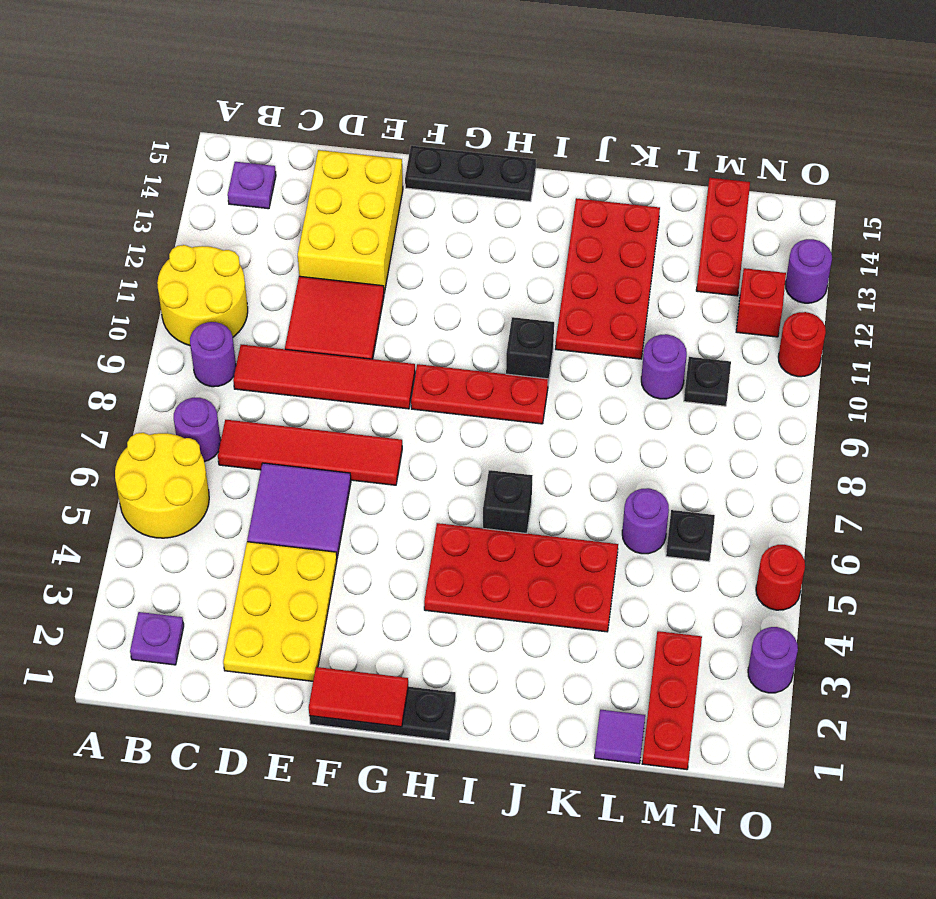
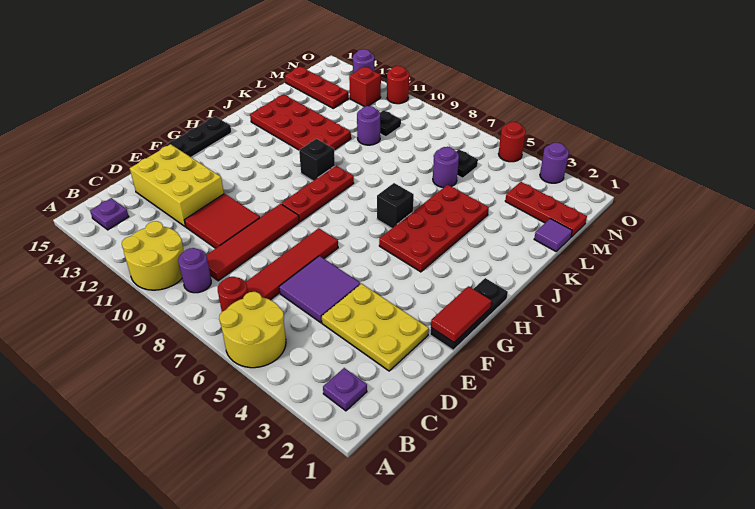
purple 1x1 round brick [174,398,221,462] -> red 1x1 round brick [218,277,248,312]

